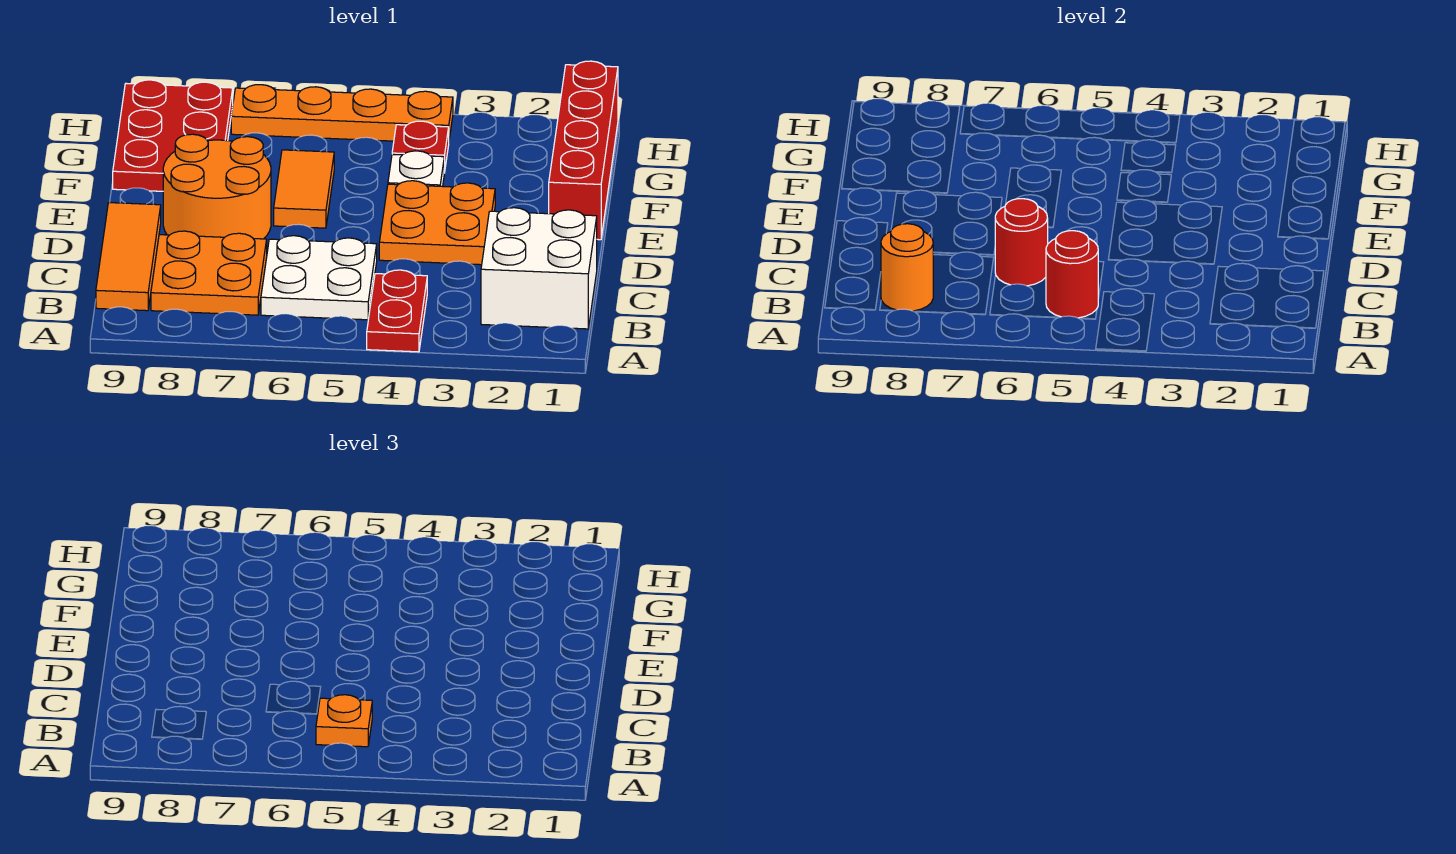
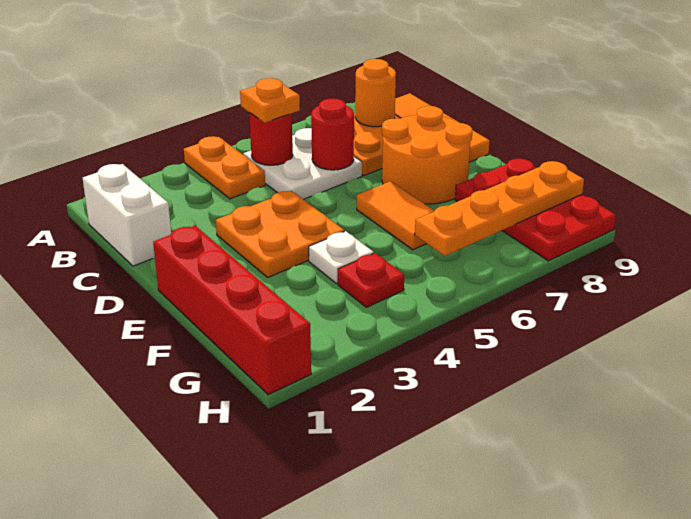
red 1x2 plate [367,270,427,352] -> orange 1x2 plate [184,136,265,199]
white 2x2 brick [481,208,597,329] -> white 1x2 brick [83,164,171,266]
orange 1x4 plate [231,85,453,141] -> orange 1x4 plate moved to [415,161,584,256]

